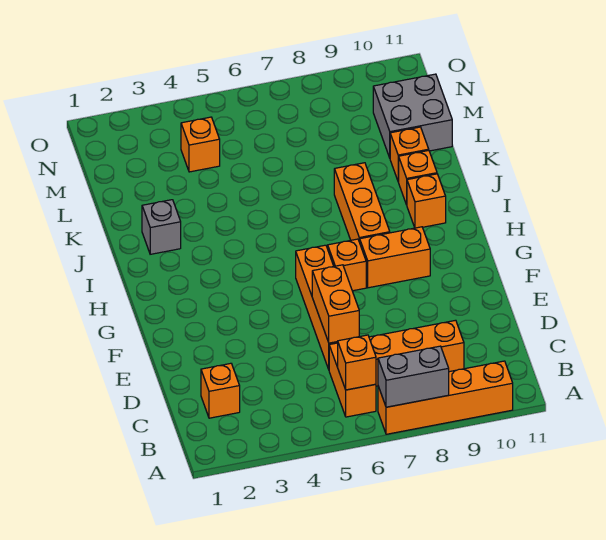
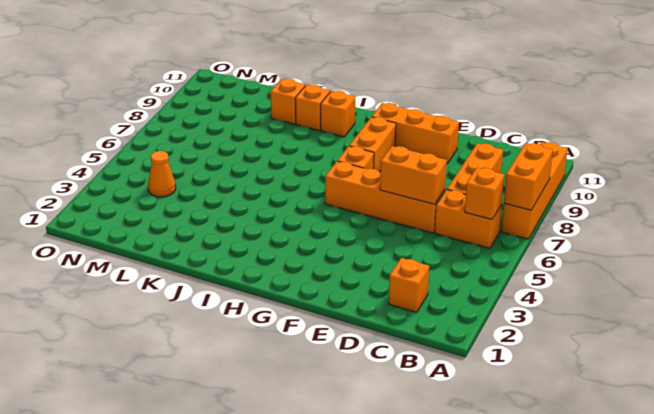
grey 1x2 brick [378,346,449,407] -> orange 1x2 brick [504,143,553,210]
orange 1x3 brick [334,163,390,242] -> orange 1x3 brick moved to [372,103,459,163]
grey 1x1 brick [142,200,181,254] -> none
grey 2x2 brick [373,74,452,158] -> none
orange 1x1 brick [181,117,220,172] -> orange 1x1 cone [148,151,176,197]

